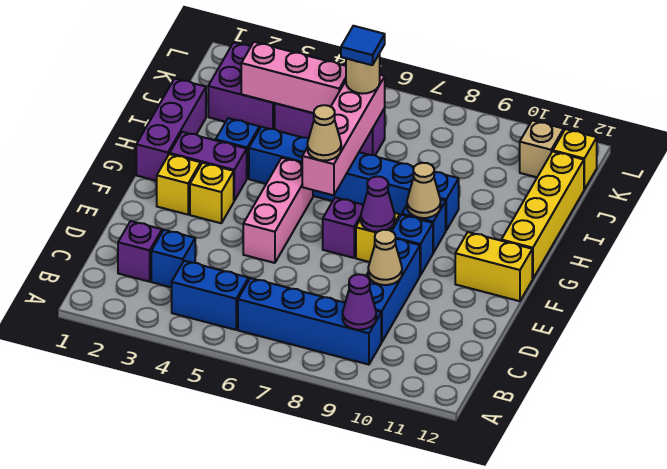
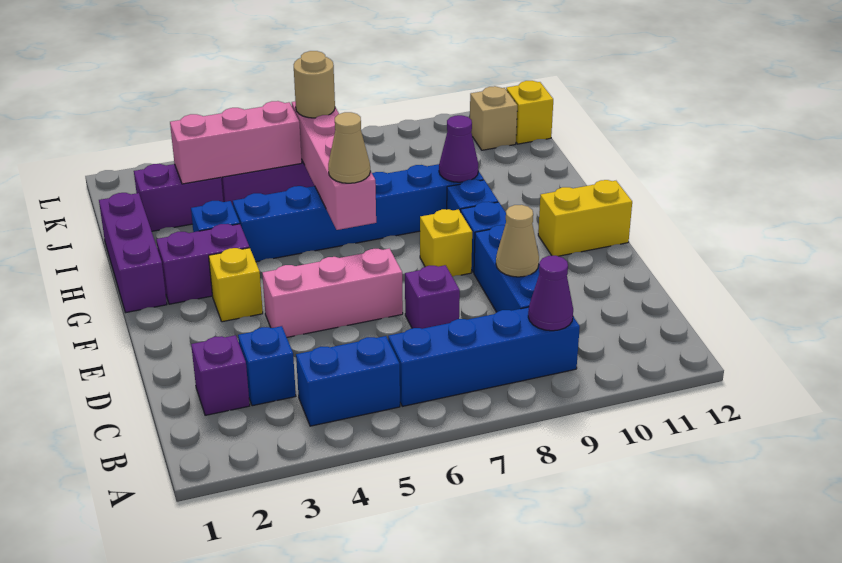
pink 1x3 brick [243,158,313,263] -> pink 1x3 brick turned to [262,248,403,337]
yellow 1x1 brick [157,154,201,215] -> none
purple 1x1 brick [323,197,363,258] -> purple 1x1 brick moved to [405,265,460,329]
purple 1x1 cone [361,176,395,232] -> purple 1x1 cone moved to [439,115,478,182]
tan 1x1 cone [407,163,441,218] -> none
yellow 1x4 brick [501,151,584,279] -> none
purple 2x2 brick [208,43,275,129] -> purple 1x2 brick [134,164,223,231]
blue 1x1 tile [341,26,385,65] -> none

